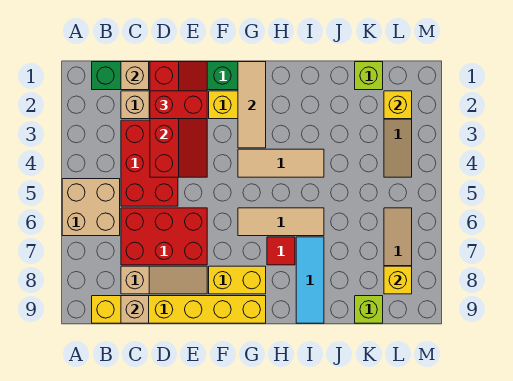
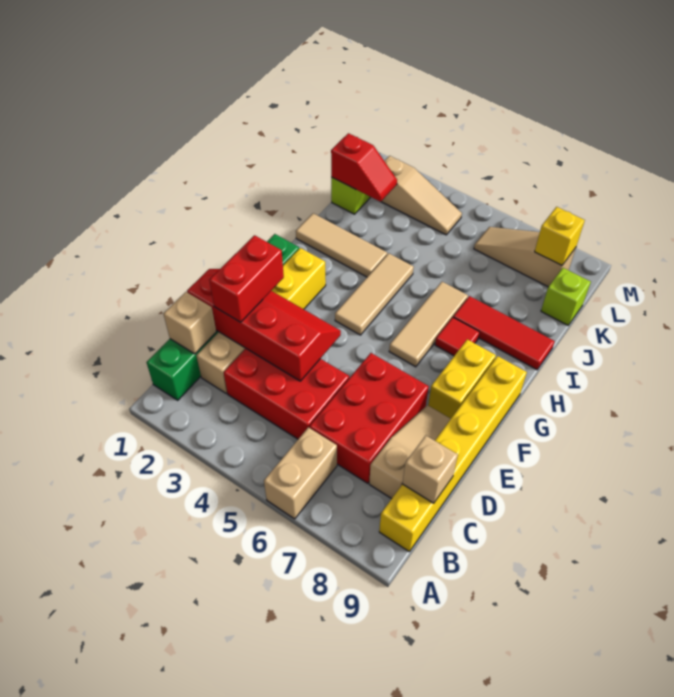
tan 2x2 brick [62,179,120,236] -> tan 1x2 brick [264,427,337,519]
tan 1x3 tile [238,62,266,148] -> tan 1x3 tile moved to [296,213,387,277]
cyan 1x3 tile [296,237,324,323] -> red 1x3 tile [453,296,555,370]
none -> red 1x2 slope [331,133,397,202]
yellow 1x1 brick [384,91,412,119] -> none

